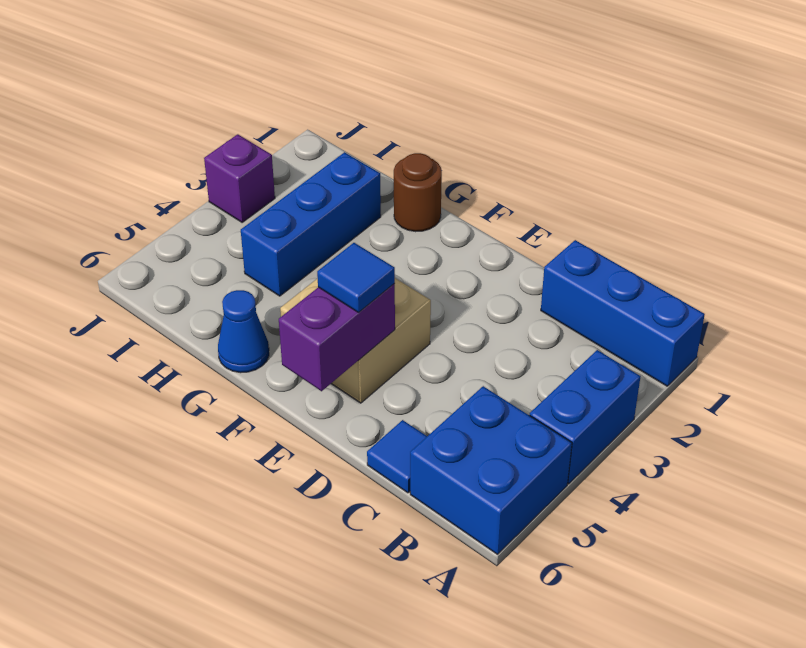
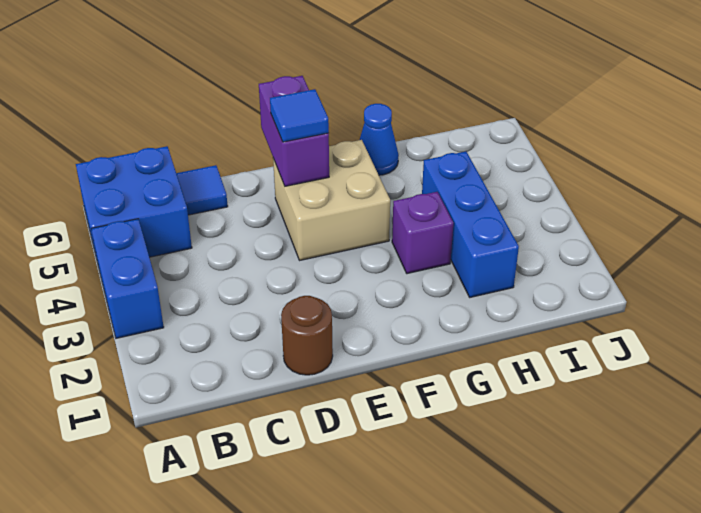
blue 1x3 brick [541,240,705,386] -> none
brown 1x1 round brick [394,153,442,232] -> brown 1x1 round brick moved to [281,296,333,375]
purple 1x1 brick [204,134,275,222] -> purple 1x1 brick moved to [392,192,453,274]

